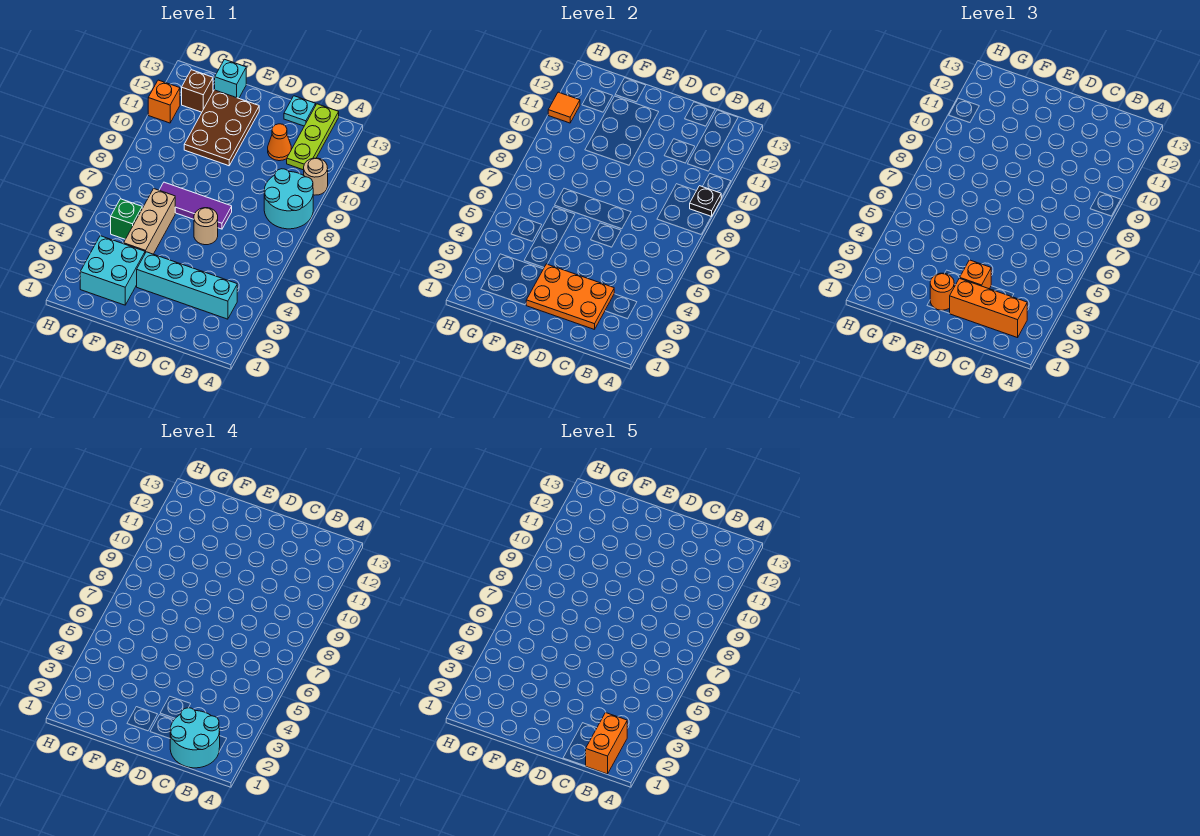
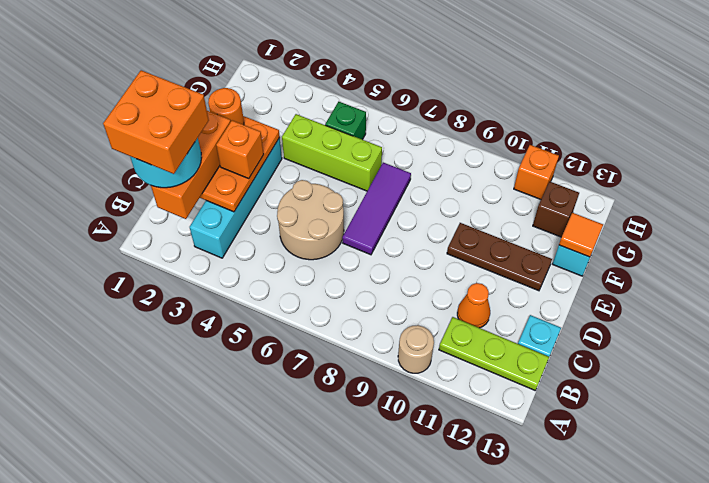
cyan 2x2 round brick [264,169,313,229] -> none
black 1x1 plate [690,186,721,217] -> none
orange 1x2 brick [586,713,627,774] -> orange 2x2 brick [103,70,209,174]
tan 1x1 round brick [194,208,218,245] -> tan 2x2 round brick [277,180,344,260]
brown 2x3 plate [184,90,259,166] -> brown 1x3 plate [447,223,552,291]
cyan 2x2 brick [80,236,145,305] -> none
tan 1x3 brick [124,189,175,254] -> lime 1x3 brick [282,114,382,191]
orange 1x1 tile [548,92,580,123] -> orange 1x1 tile moved to [559,213,603,257]

